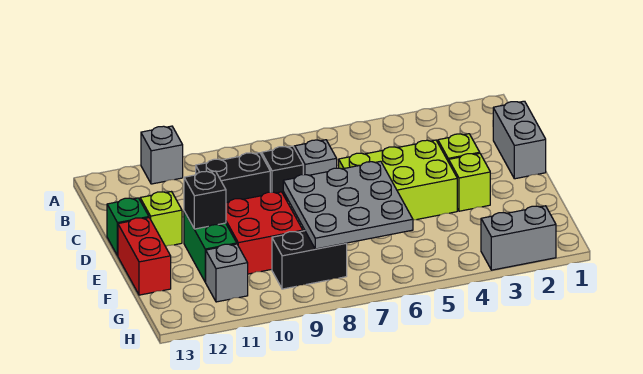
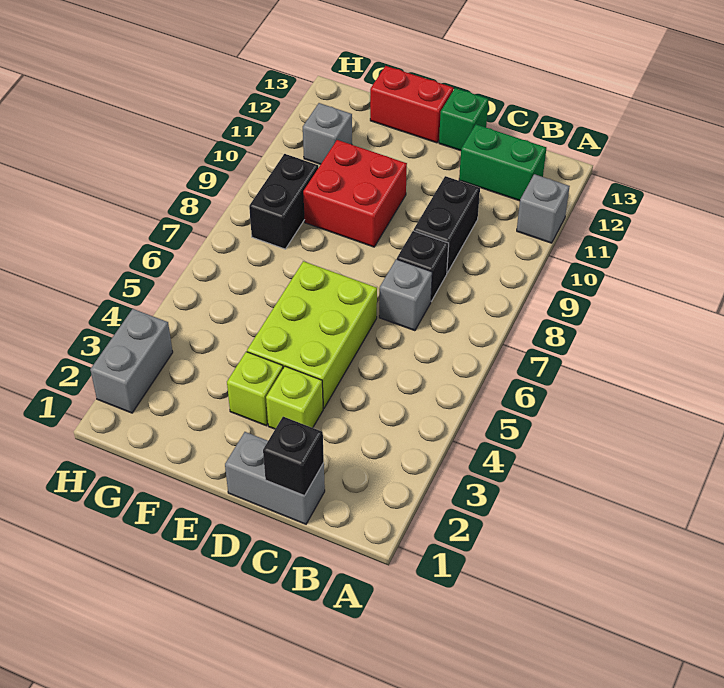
lime 1x1 brick [140,192,182,246] -> none
grey 3x3 plate [283,161,413,249] -> none
green 1x2 brick [184,211,237,282] -> green 1x2 brick moved to [459,125,546,201]
black 1x1 brick [184,171,226,229] -> black 1x1 brick moved to [263,417,324,496]

